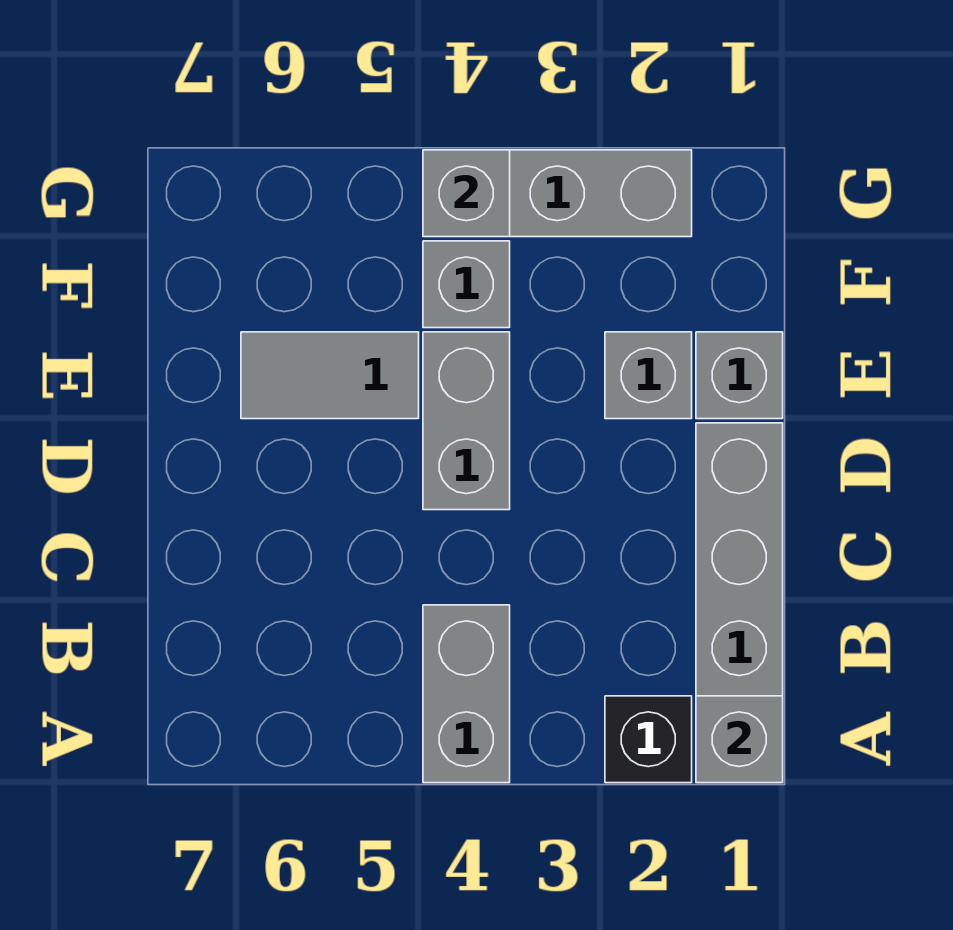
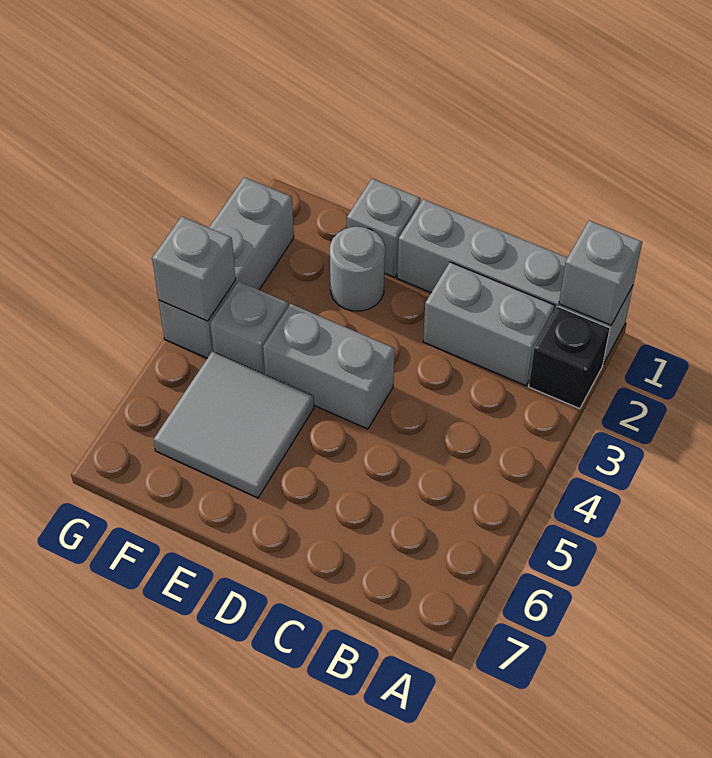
grey 1x2 brick [423,605,510,783] -> grey 1x2 brick moved to [423,262,555,386]
grey 1x1 brick [605,332,692,419] -> grey 1x1 round brick [330,227,385,311]
grey 1x2 tile [241,332,419,419] -> grey 2x2 tile [154,352,314,498]

